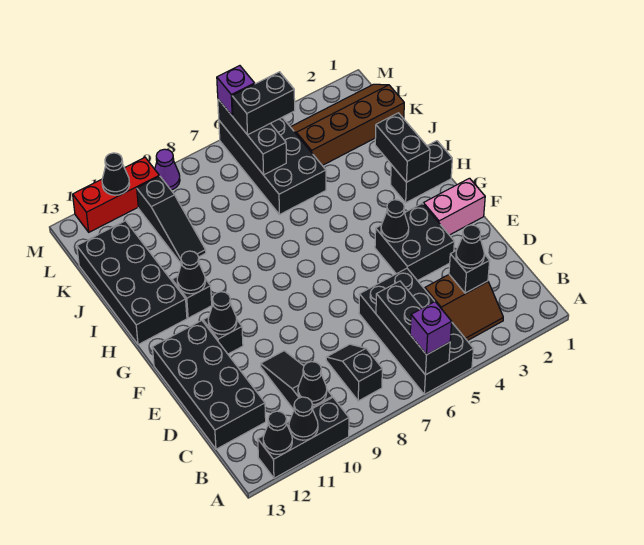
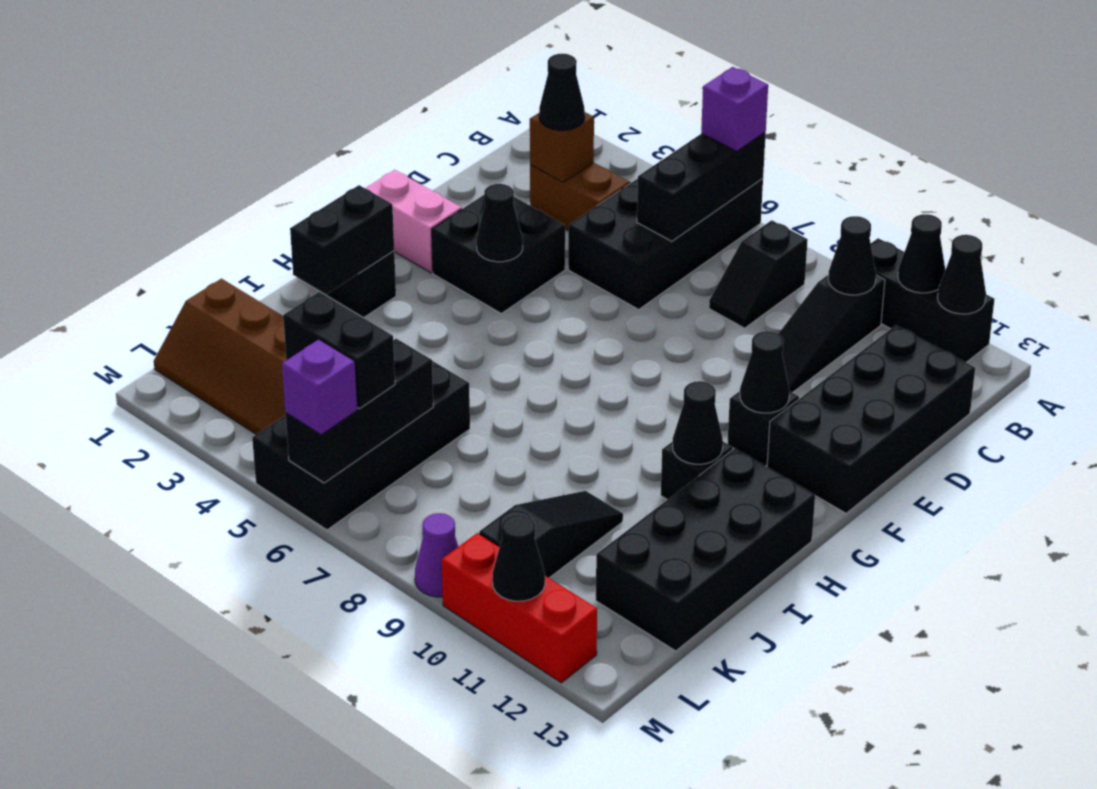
black 1x1 brick [449,250,490,293] -> brown 1x1 brick [530,112,594,182]

